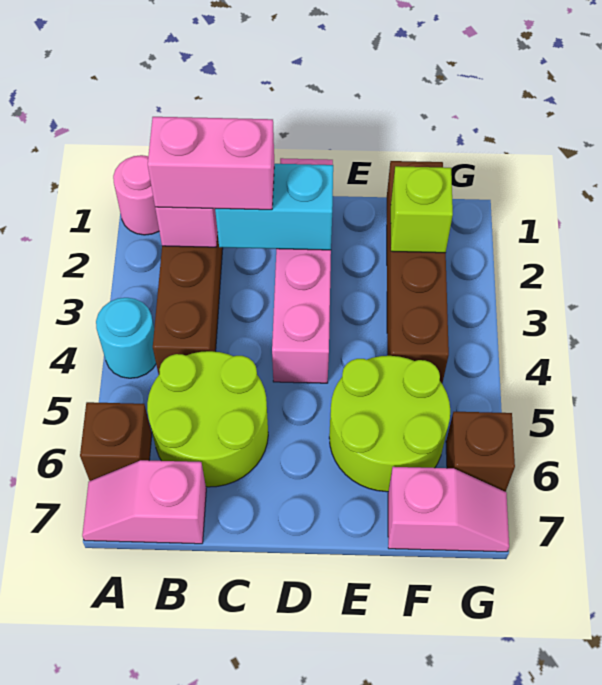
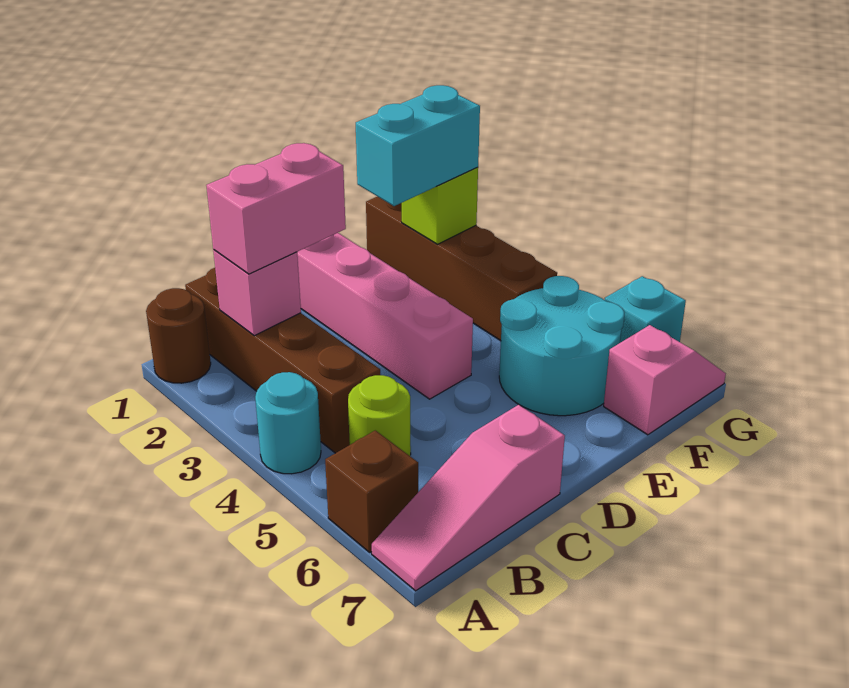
pink 1x1 round brick [113,155,159,235] -> brown 1x1 round brick [146,288,211,383]
pink 1x2 slope [82,460,206,544] -> pink 1x3 slope [372,405,565,591]
lime 2x2 round brick [147,351,268,487] -> lime 1x1 round brick [348,375,411,456]
cyan 1x2 brick [215,164,333,250] -> cyan 1x2 brick moved to [356,85,480,206]
lime 2x2 round brick [329,356,450,492] -> cyan 2x2 round brick [499,276,625,416]
brown 1x1 brick [446,412,515,492] -> cyan 1x1 brick [605,276,686,343]

